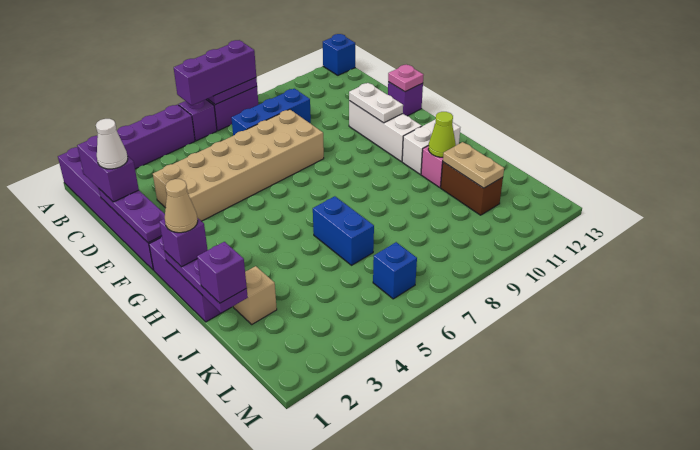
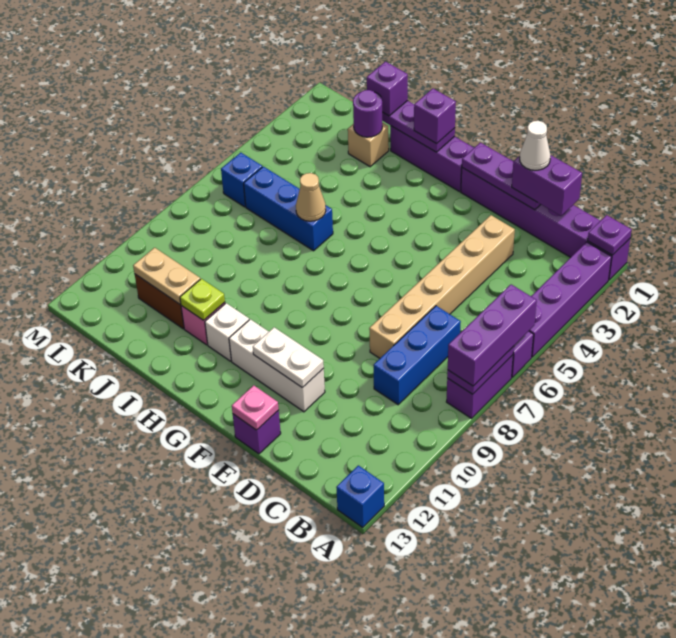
none -> purple 1x1 plate [588,215,631,255]
tan 2x6 brick [153,109,324,221] -> tan 1x6 brick [369,215,515,358]
tan 1x1 cone [165,179,198,233] -> tan 1x1 cone moved to [296,173,326,221]
white 1x2 brick [402,119,460,174] -> white 1x1 brick [205,303,249,361]
blue 1x2 brick [313,196,374,265] -> blue 1x3 brick [244,167,333,251]
lime 1x1 cone [428,112,456,157] -> lime 1x1 plate [180,279,225,320]
none -> purple 1x1 round brick [353,90,382,137]

